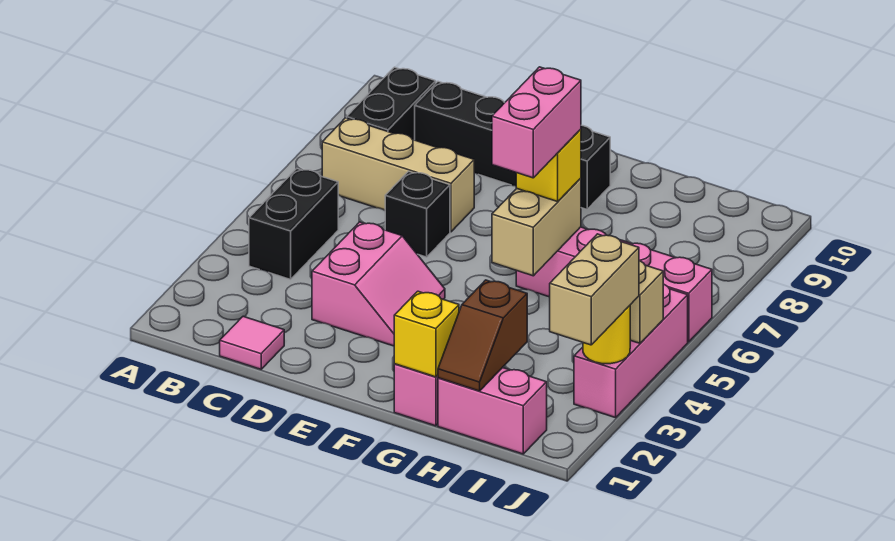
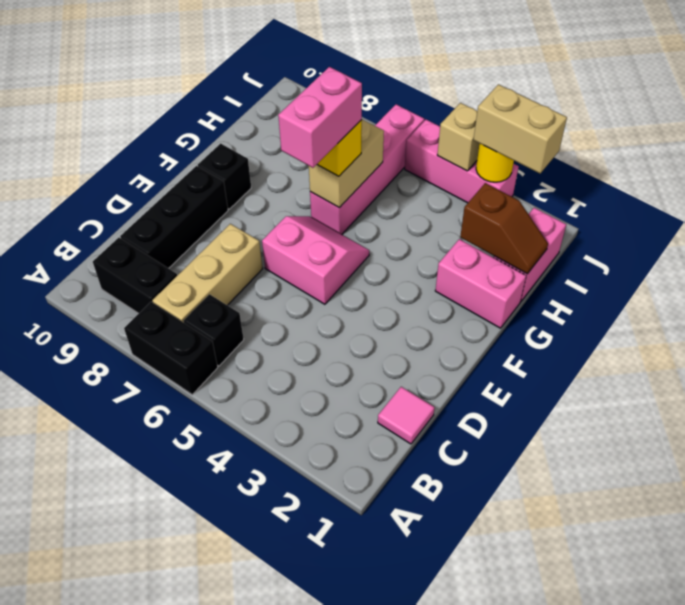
black 1x2 brick [249,169,338,279] -> black 1x2 brick moved to [124,302,218,395]
pink 2x2 slope [312,222,445,346] -> pink 2x2 slope moved to [262,216,369,304]
black 1x1 brick [385,171,450,257] -> black 1x1 brick moved to [184,294,244,366]
yellow 1x1 brick [394,291,459,377] -> none
tan 1x2 brick [492,178,581,276] -> tan 1x2 brick turned to [309,119,384,208]
pink 1x2 brick [492,67,581,178] -> pink 1x2 brick turned to [278,67,362,168]

